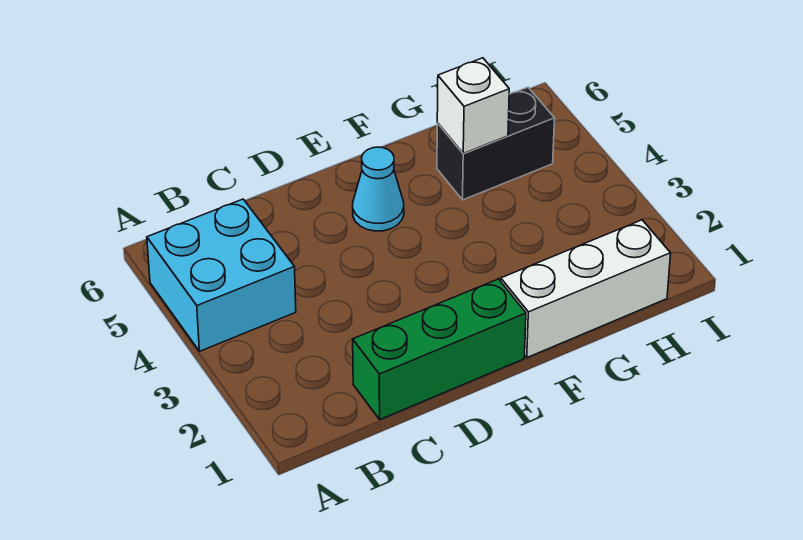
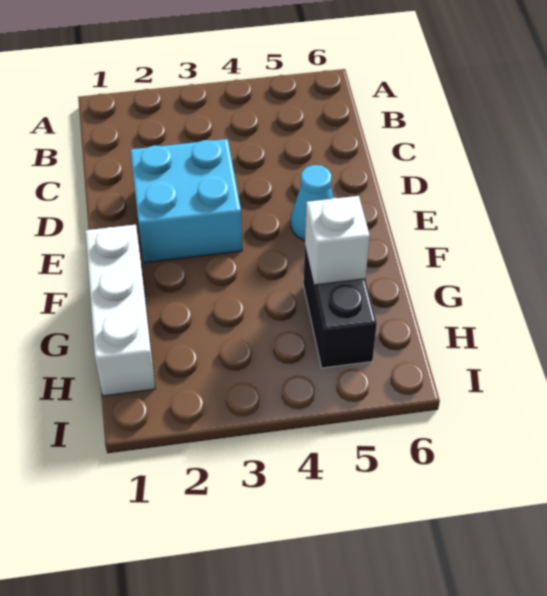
cyan 2x2 brick [147,199,296,351] -> cyan 2x2 brick moved to [130,139,242,263]
green 1x3 brick [353,279,526,419] -> none

